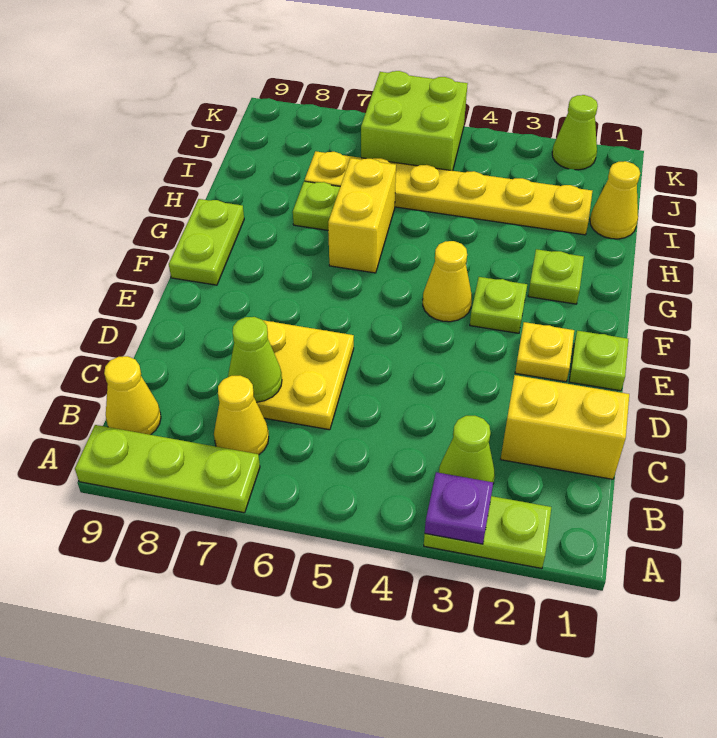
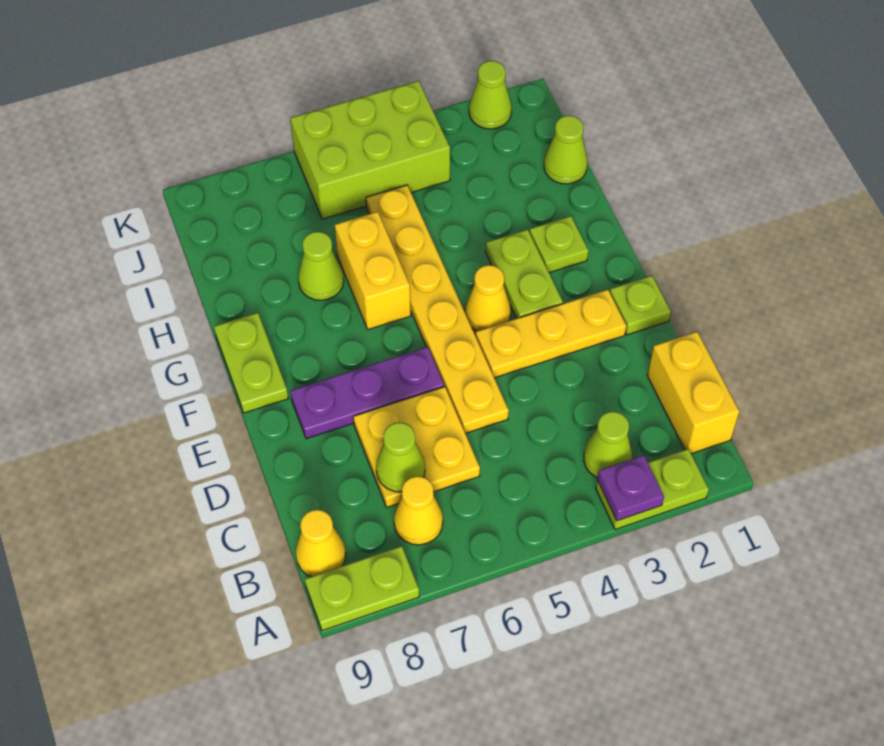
lime 1x3 plate [75,425,260,513] -> lime 1x2 plate [305,546,419,631]
yellow 1x2 brick [501,375,629,479] -> yellow 1x2 brick turned to [647,332,739,454]
yellow 1x1 plate [515,322,574,382] -> yellow 1x3 plate [476,290,626,378]
none -> purple 1x3 plate [290,347,444,439]
lime 1x1 plate [470,277,527,333] -> lime 1x2 plate [486,230,563,318]
lime 1x1 plate [293,181,340,230] -> lime 1x1 cone [298,232,344,300]
yellow 1x1 cone [590,161,640,239] -> lime 1x1 cone [544,116,588,184]
yellow 1x6 plate [305,151,592,235] -> yellow 1x6 plate turned to [366,185,509,433]
lime 2x2 brick [361,71,468,171] -> lime 2x3 brick [290,81,450,219]

